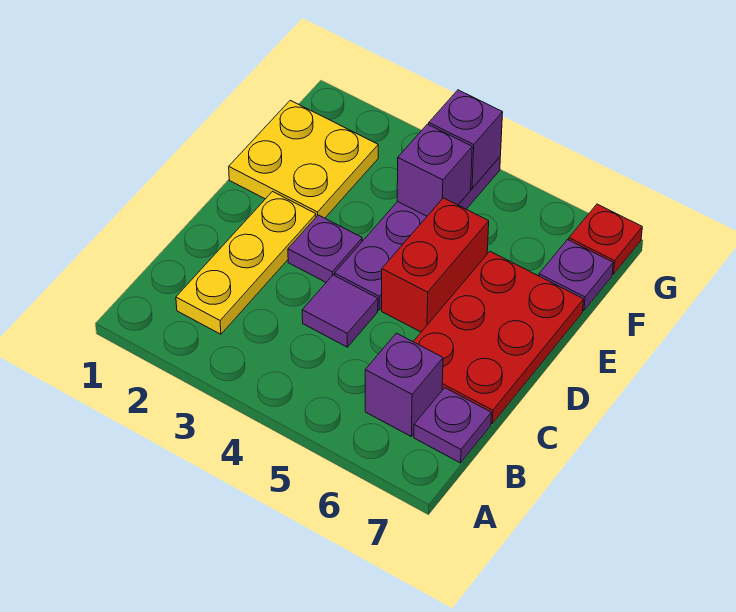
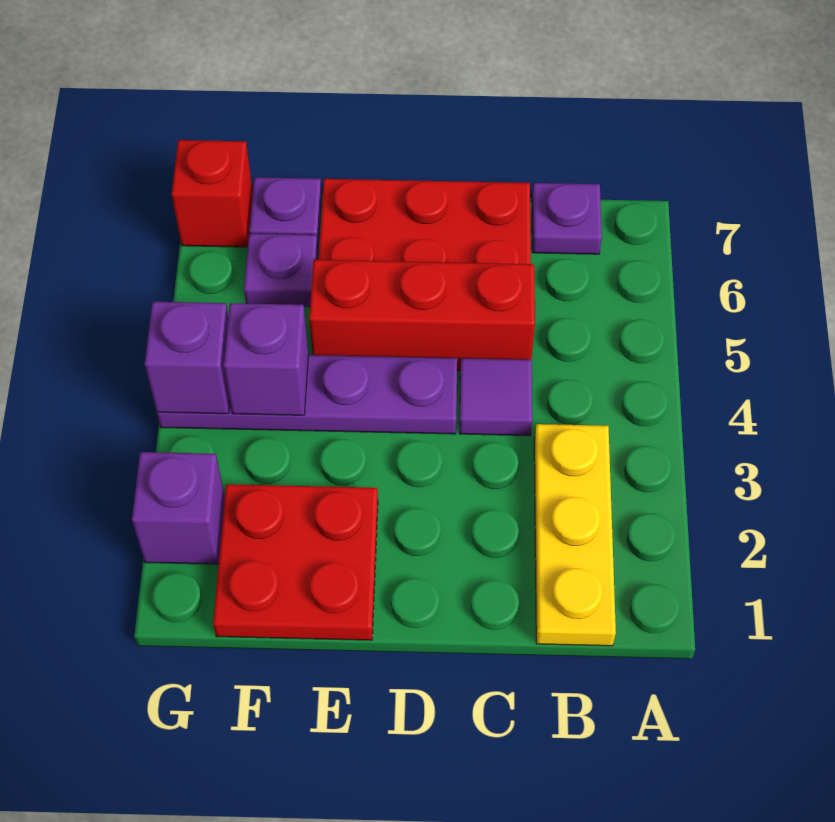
yellow 1x3 plate [176,192,316,334] -> yellow 1x3 plate turned to [534,424,616,646]
purple 1x1 brick [365,333,443,436] -> purple 1x1 brick moved to [132,452,225,564]
purple 1x1 plate [288,215,362,282] -> purple 1x1 plate moved to [244,233,318,307]
red 1x2 brick [382,198,489,332] -> red 1x3 brick [309,260,535,371]
yellow 2x2 plate [229,100,378,218] -> red 2x2 plate [213,484,378,640]
red 1x1 plate [569,204,642,274] -> red 1x1 brick [171,140,253,247]

